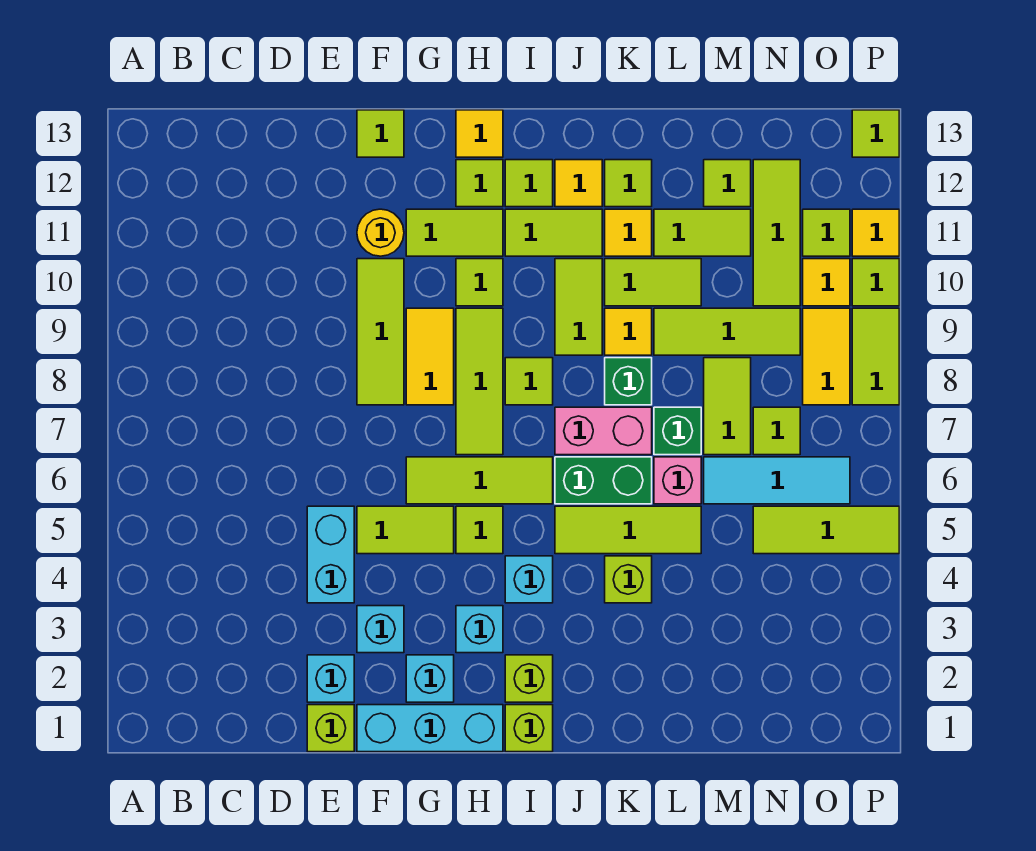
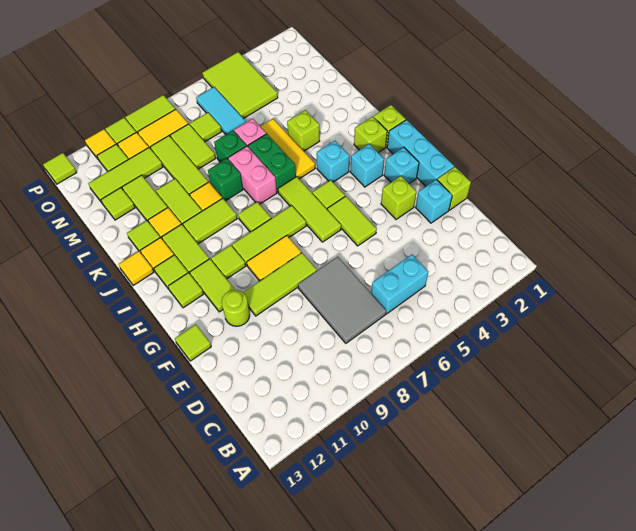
none -> grey 2x3 tile [298,257,386,343]
cyan 1x2 brick [307,506,354,603] -> cyan 1x2 brick moved to [371,255,428,314]
cyan 1x1 brick [357,606,404,653] -> lime 1x1 brick [381,176,416,219]
yellow 1x1 round brick [357,209,404,256] -> lime 1x1 round brick [222,290,250,326]
yellow 1x1 tile [456,110,503,157] -> yellow 1x1 tile moved to [119,251,154,286]
lime 1x3 tile [555,506,701,554] -> yellow 1x3 tile [260,119,315,179]
lime 1x2 tile [704,358,751,455] -> lime 1x2 tile turned to [170,124,216,169]
lime 1x3 tile [753,506,899,554] -> lime 2x3 tile [202,52,278,119]

